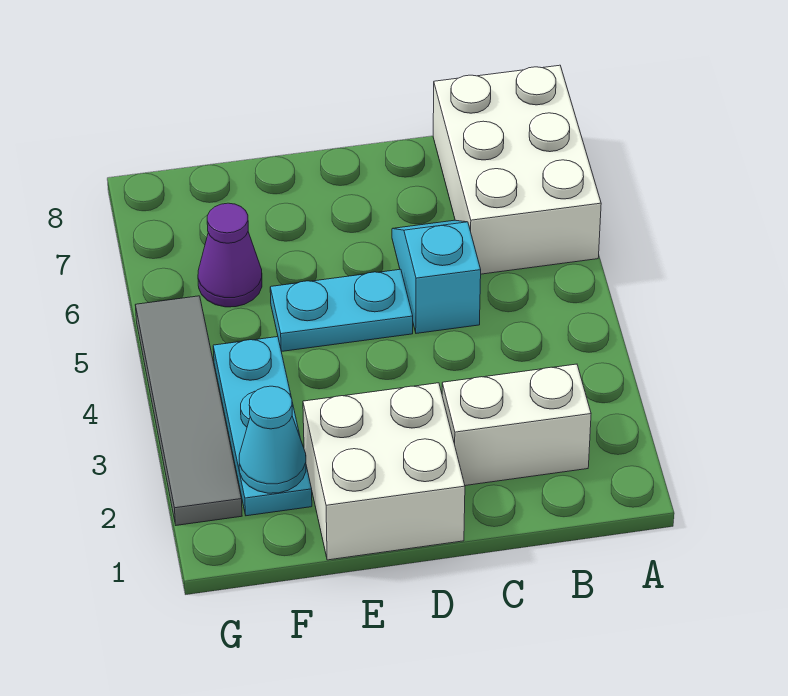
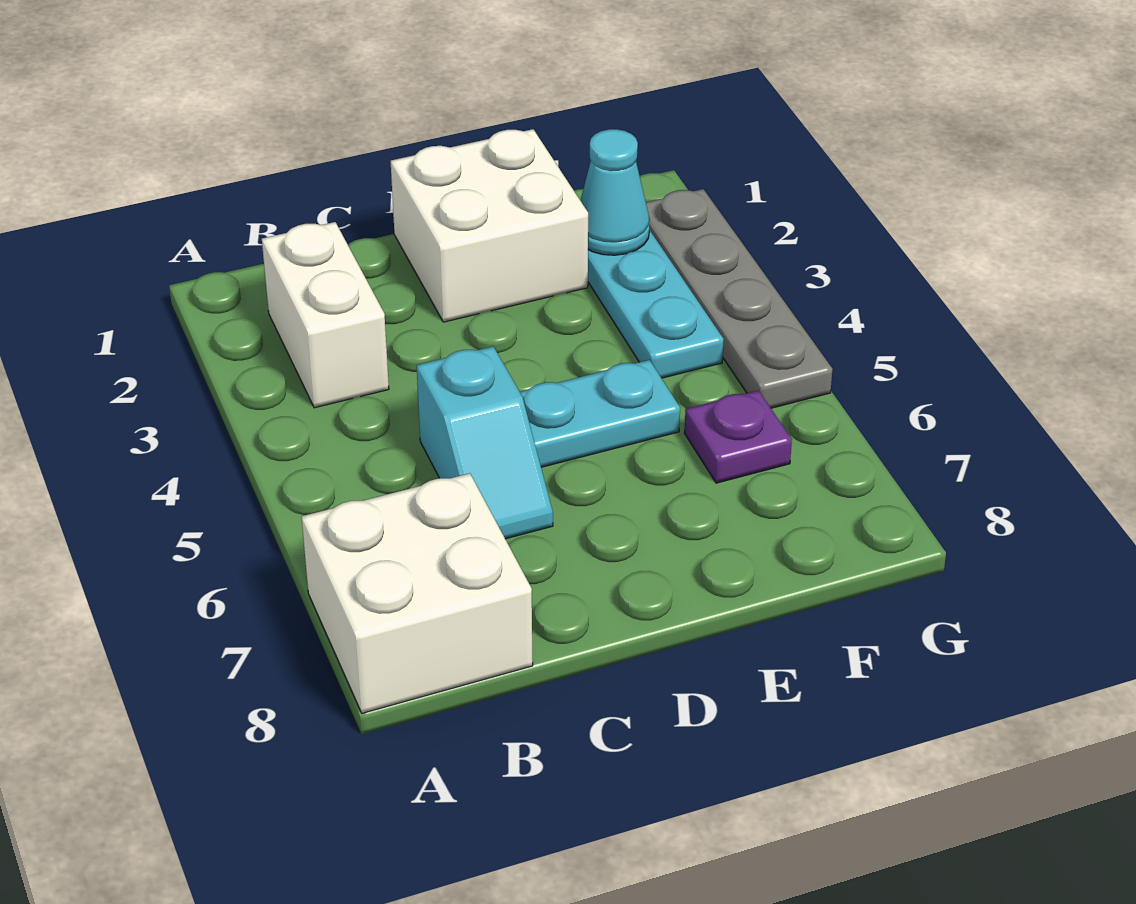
white 2x3 brick [433,65,601,274] -> white 2x2 brick [302,473,533,713]
white 1x2 brick [442,364,591,486] -> white 1x2 brick turned to [262,222,389,408]
purple 1x1 cone [198,203,262,307] -> purple 1x1 plate [684,390,792,483]
grey 1x4 tile [136,296,242,525] -> grey 1x4 plate [646,189,832,408]

